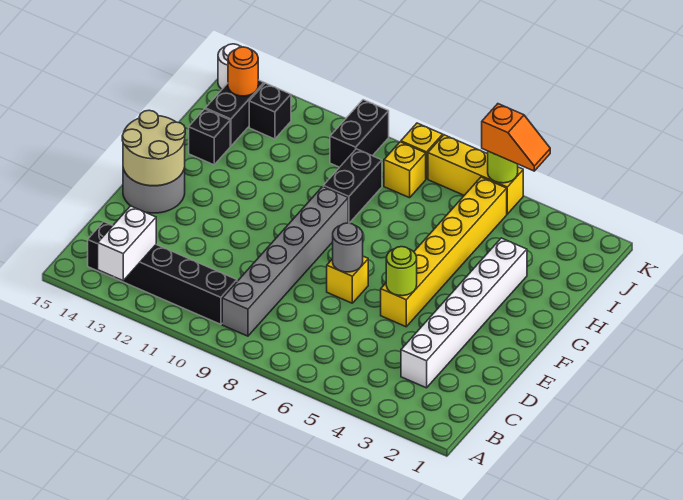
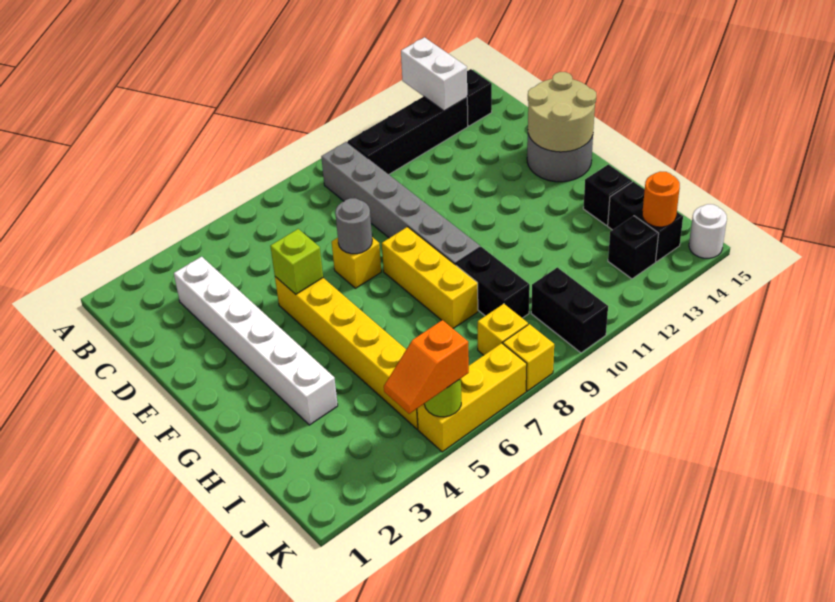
lime 1x1 round brick [386,247,417,296] -> lime 1x1 brick [270,229,323,294]
none -> yellow 1x3 brick [382,227,478,328]

